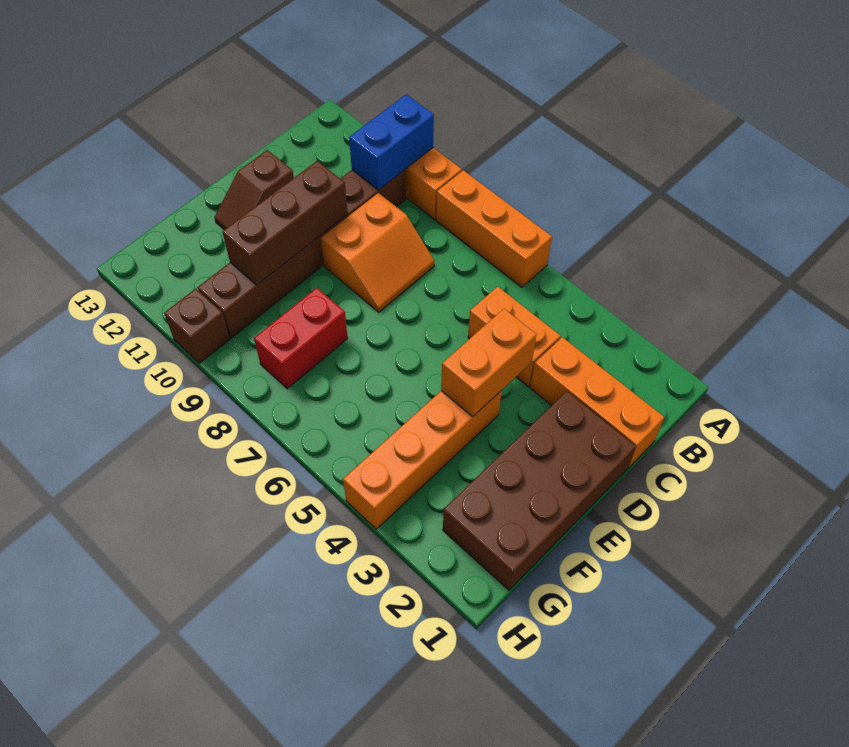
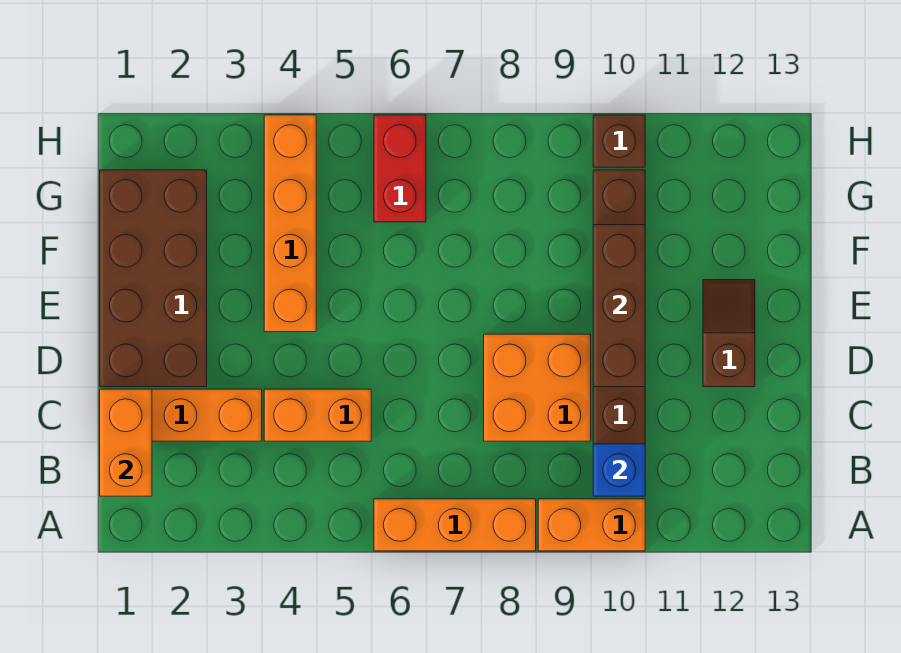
blue 1x2 brick [349,95,434,190] -> blue 1x1 brick [593,444,645,496]
orange 2x2 slope [321,193,435,312] -> orange 2x2 brick [484,334,591,441]
orange 1x2 brick [441,309,537,417] -> orange 1x2 brick moved to [100,389,152,496]
red 1x2 brick [254,288,348,389] -> red 1x2 brick moved to [374,115,426,222]

